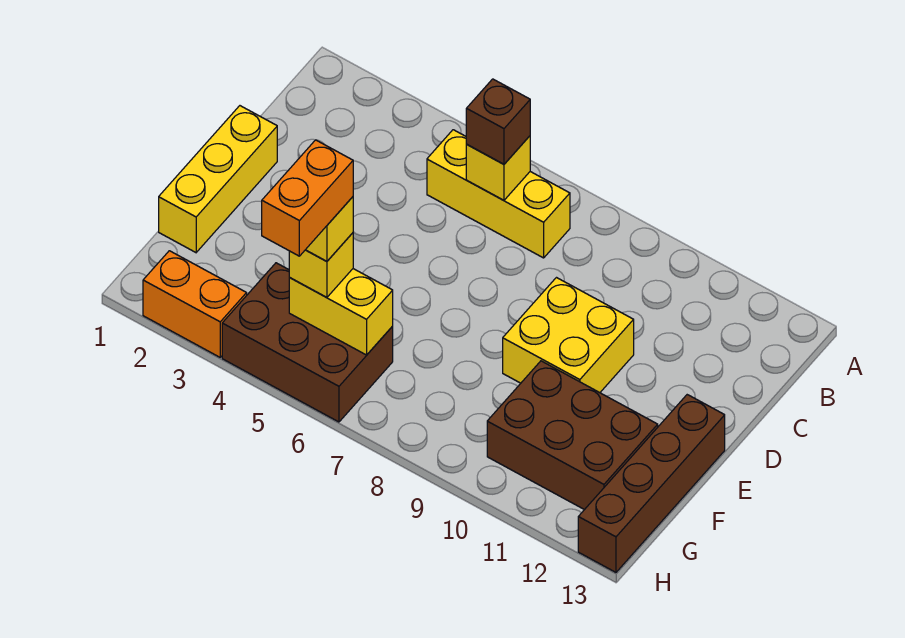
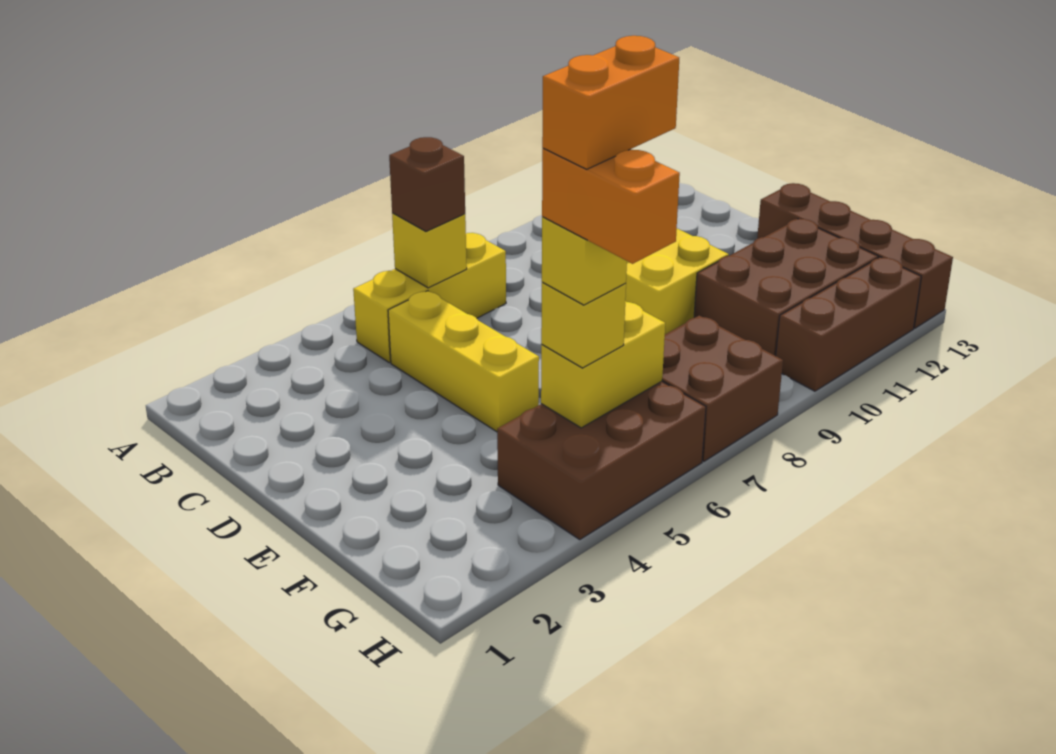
yellow 1x3 brick [159,106,277,252] -> yellow 1x3 brick moved to [388,291,539,432]
none -> brown 2x2 brick [662,316,783,461]
orange 1x2 brick [143,251,247,357] -> orange 1x2 brick moved to [542,36,679,169]
none -> brown 1x3 brick [776,257,921,391]

